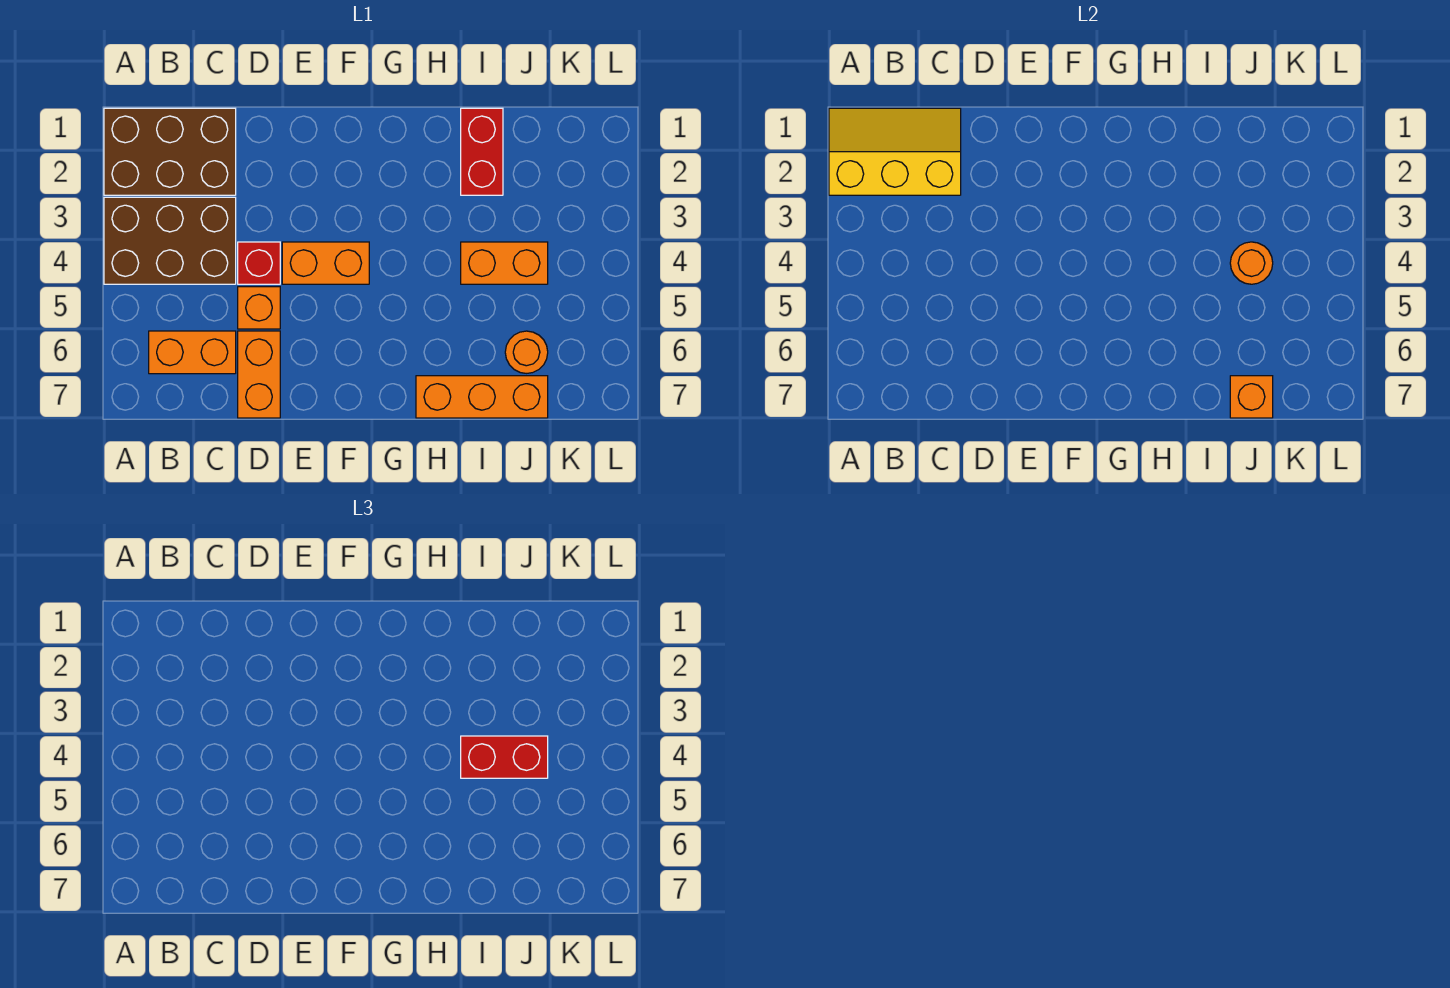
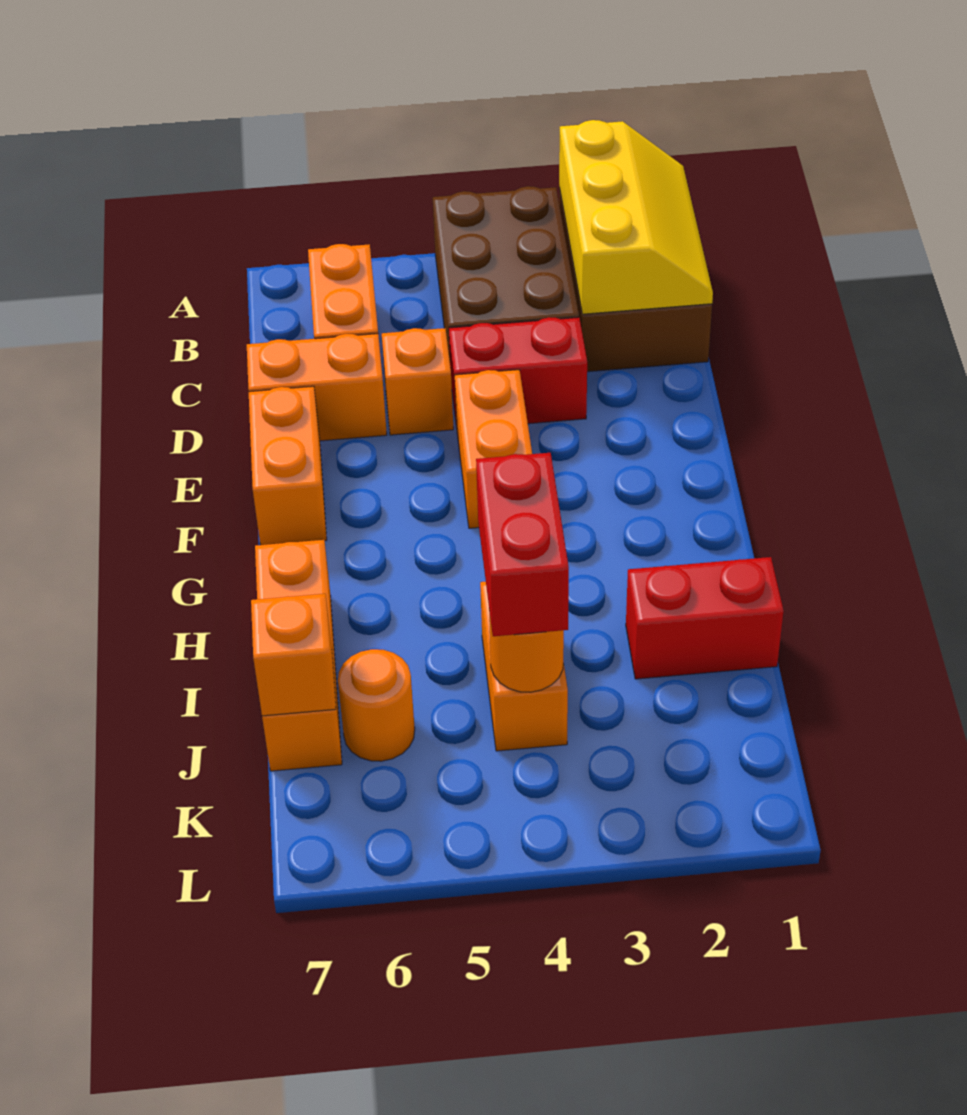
red 1x1 brick [238,242,280,284] -> red 1x2 brick [449,317,587,428]
none -> orange 1x2 brick [249,386,327,545]

